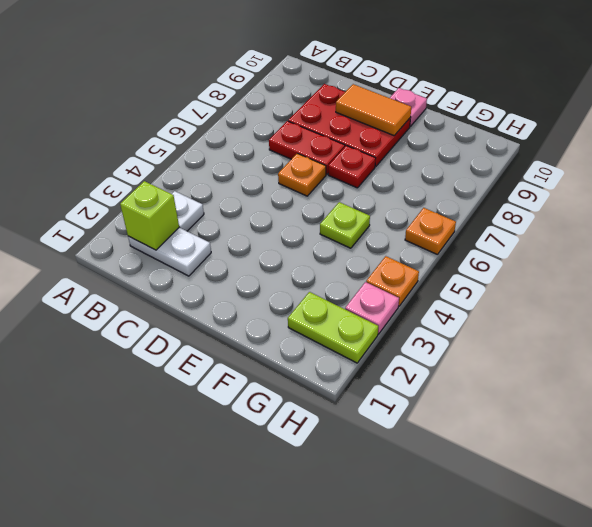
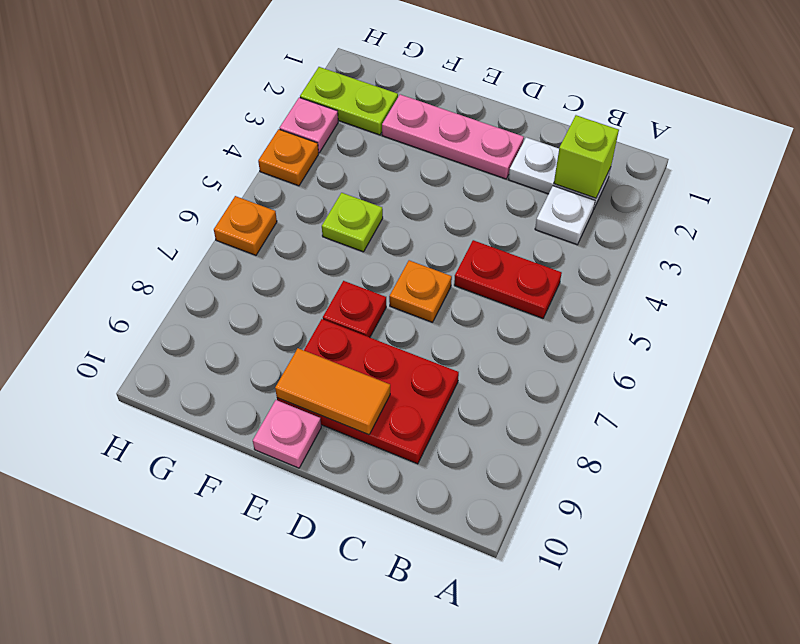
red 1x2 plate [269,121,345,175] -> red 1x2 plate moved to [454,240,562,318]
none -> pink 1x3 plate [382,94,524,179]

